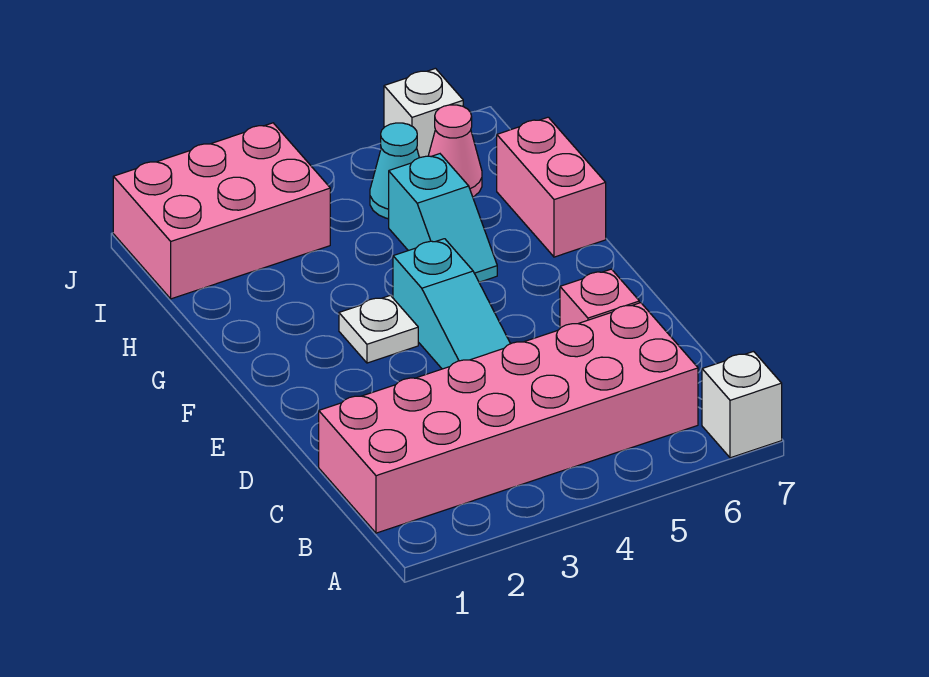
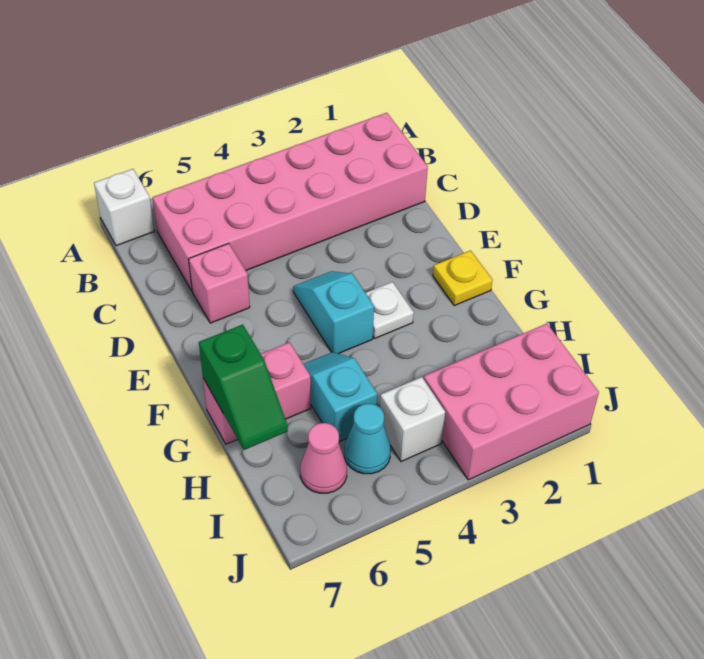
cyan 1x3 slope [393,239,510,369] -> cyan 1x2 slope [293,271,374,354]
none -> yellow 1x1 plate [433,251,492,306]
pink 1x2 brick [497,117,606,257] -> pink 1x2 brick turned to [203,342,311,444]
none -> green 1x2 slope [199,325,288,450]
white 1x1 brick [384,68,463,158] -> white 1x1 brick moved to [380,377,445,462]

